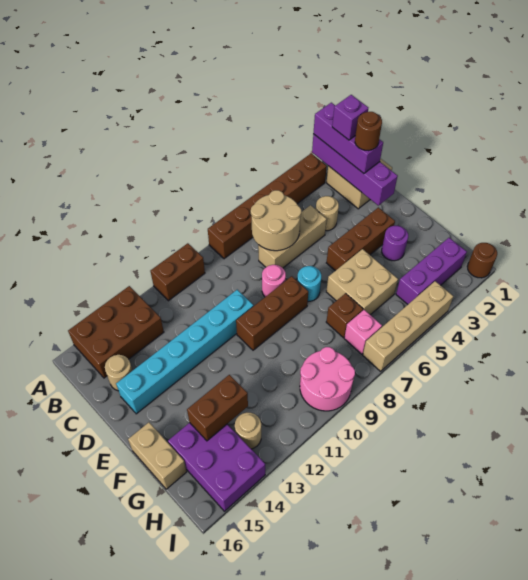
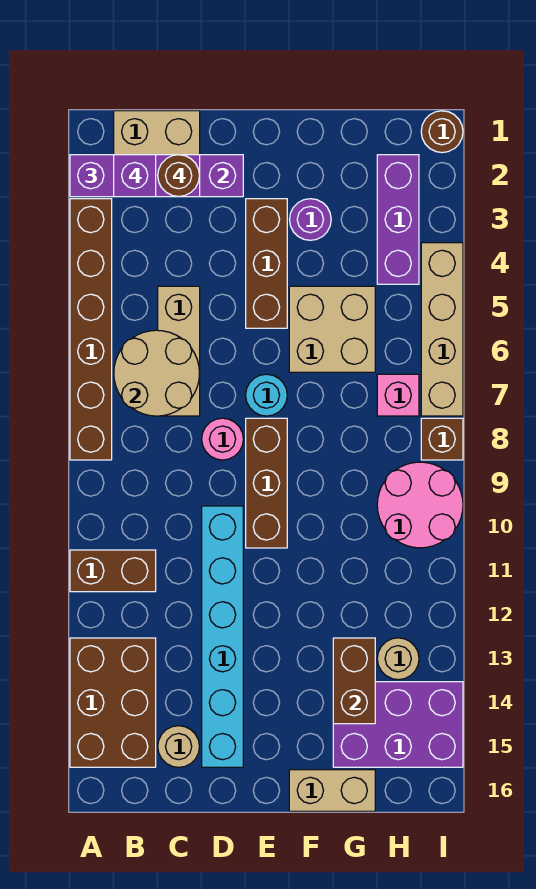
brown 1x2 brick [150,243,205,301] -> brown 1x2 brick turned to [70,550,156,592]
tan 1x1 round brick [316,196,339,231] -> none
brown 1x1 brick [326,293,363,338] -> brown 1x1 brick moved to [421,418,463,460]

